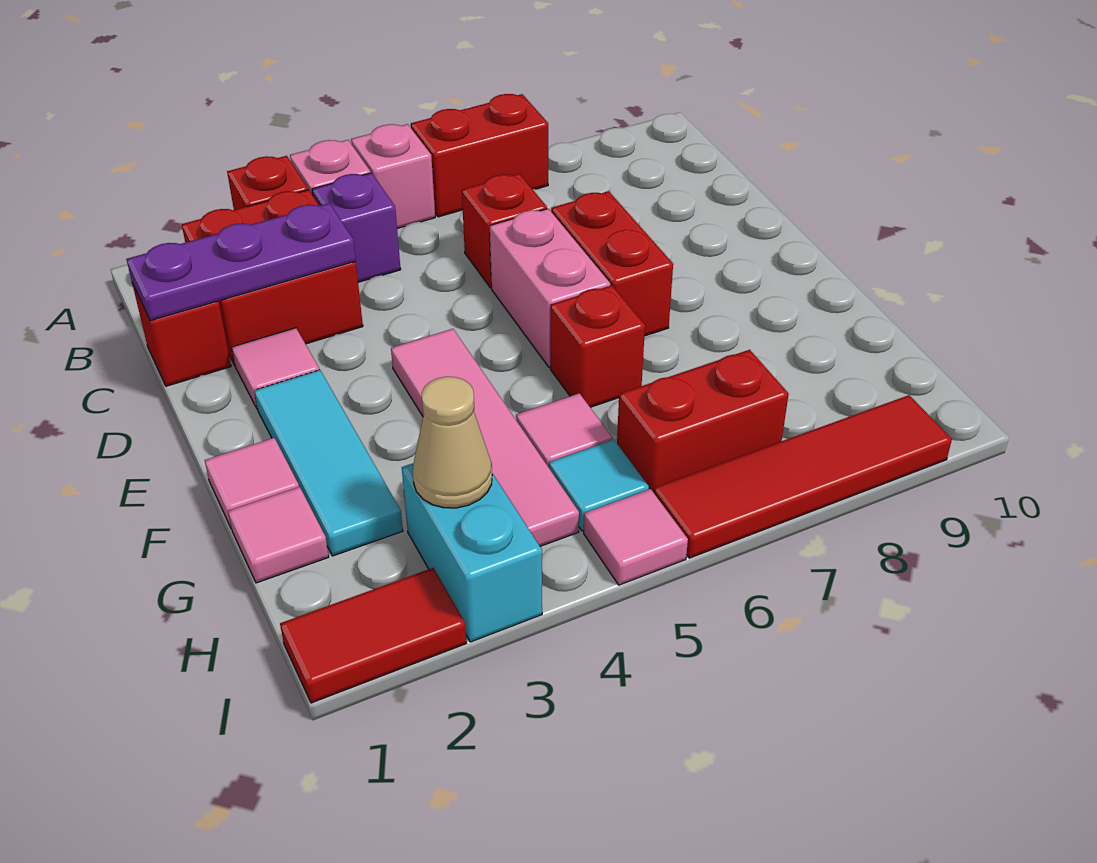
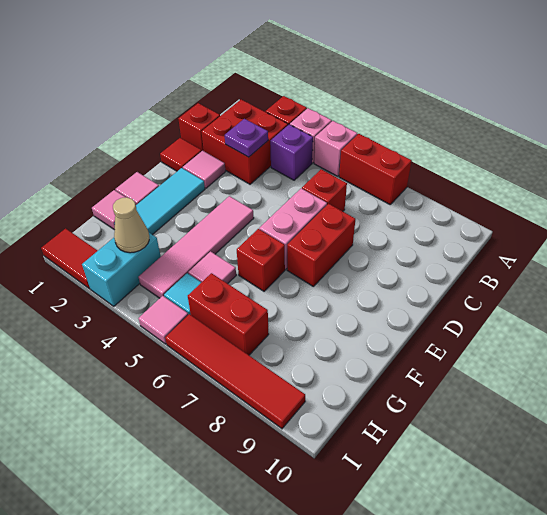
purple 1x3 plate [126,203,356,321] -> purple 1x1 plate [225,119,268,157]
none -> red 1x1 tile [160,138,202,171]

